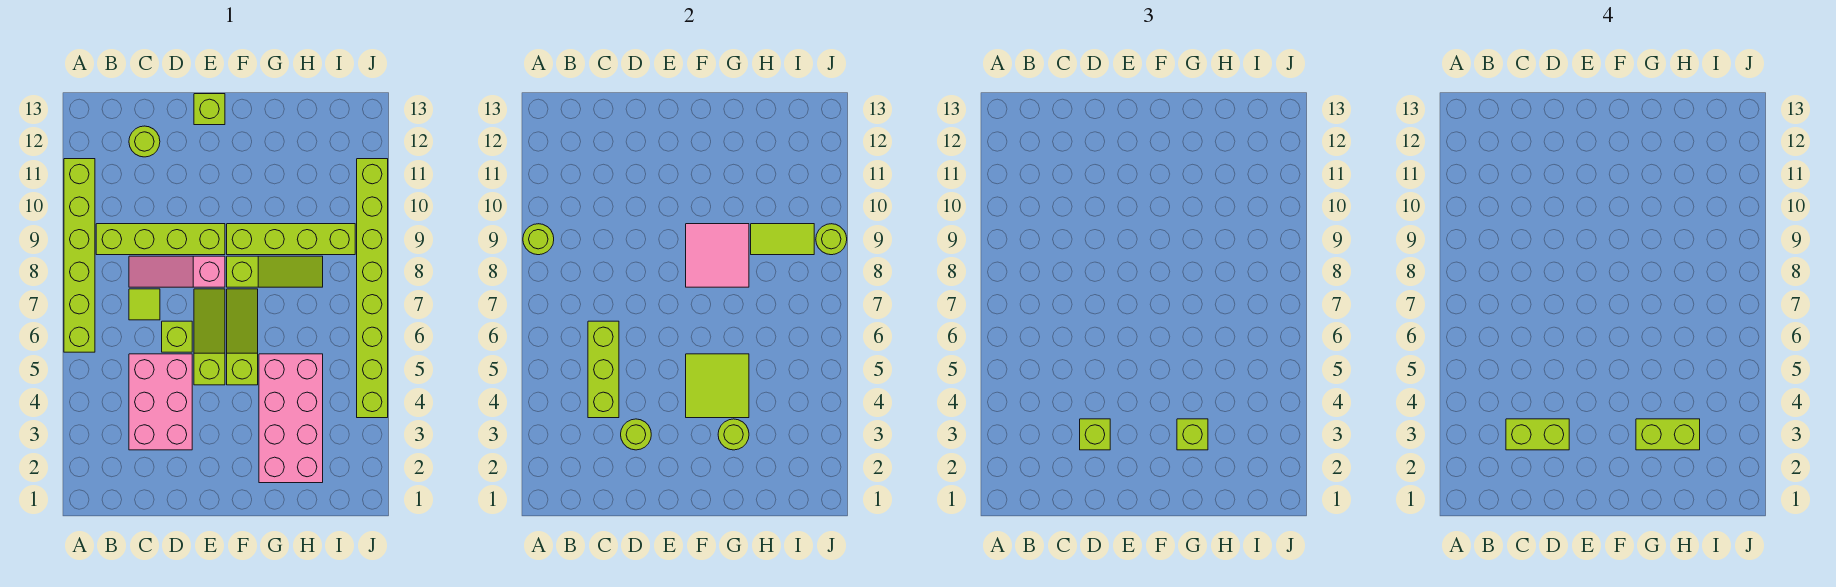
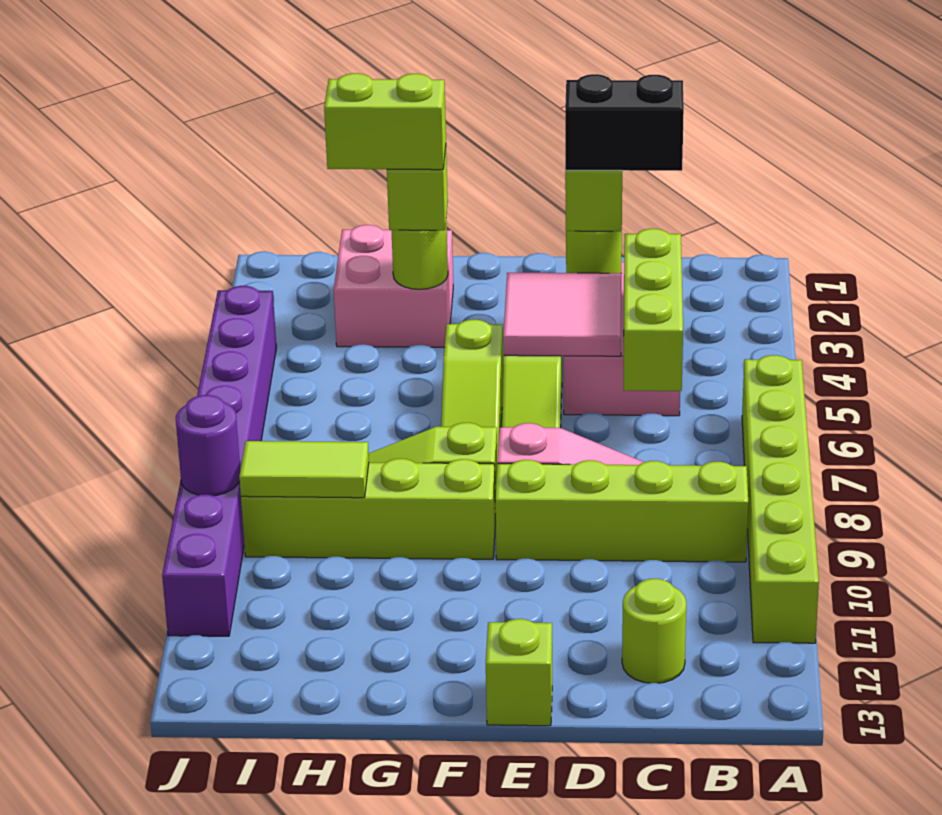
lime 1x1 round brick [523,224,554,255] -> none
lime 1x2 brick [1506,419,1569,450] -> black 1x2 brick [565,74,684,171]
lime 1x1 tile [129,289,160,320] -> none
lime 1x1 brick [162,321,192,352] -> none
lime 2x2 tile [686,354,749,418] -> none
pink 2x2 tile [686,224,749,287] -> pink 2x2 tile moved to [503,273,621,356]
pink 2x4 brick [259,354,323,483] -> pink 2x2 brick [334,225,453,347]
lime 1x8 brick [357,159,388,418] -> purple 1x8 brick [162,286,276,636]
lime 1x1 round brick [816,224,847,255] -> purple 1x1 round brick [176,395,240,496]

